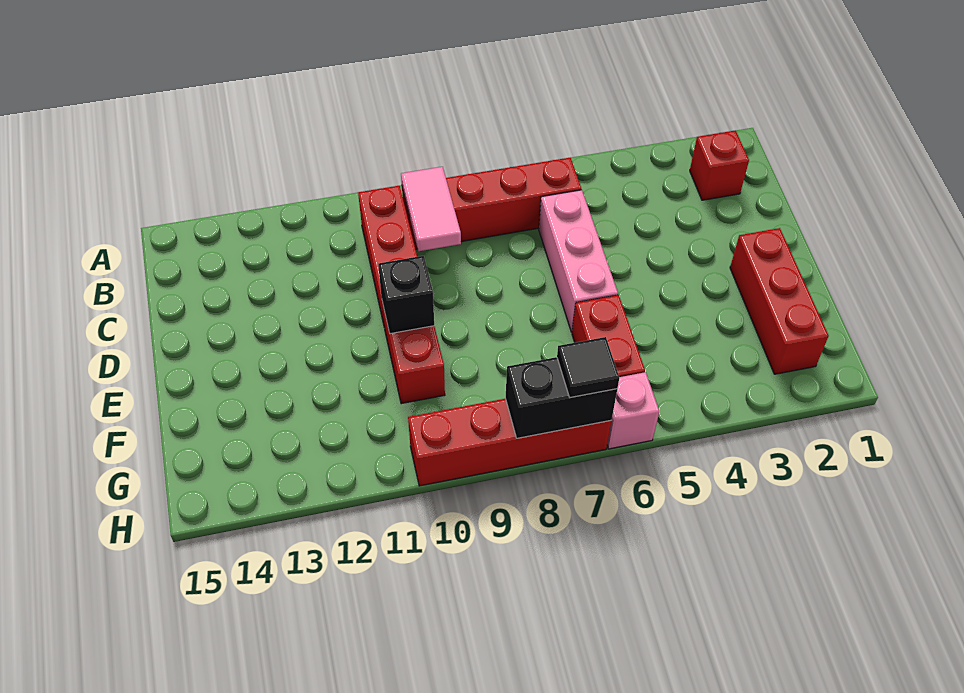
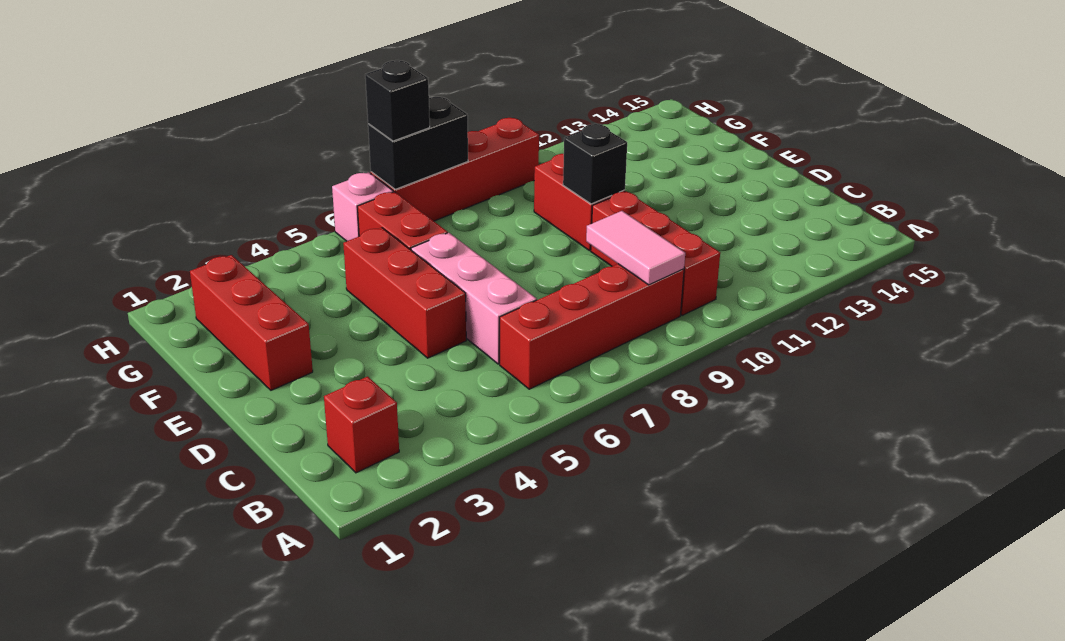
none -> red 1x3 brick [343,228,466,358]
black 1x1 tile [557,337,619,397] -> black 1x1 brick [365,60,430,141]

